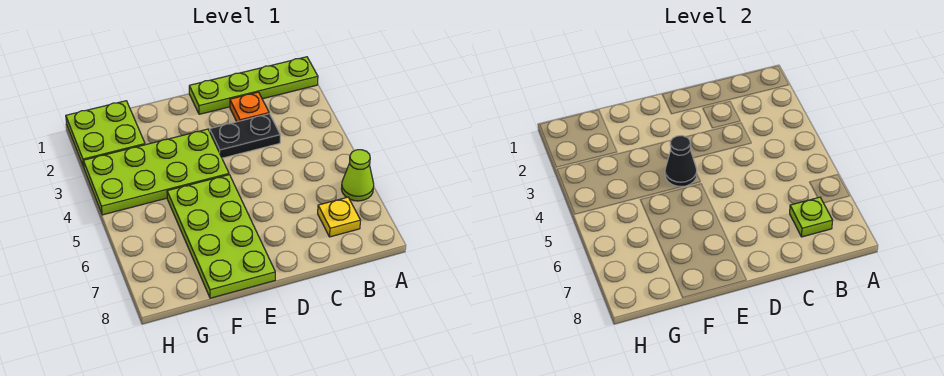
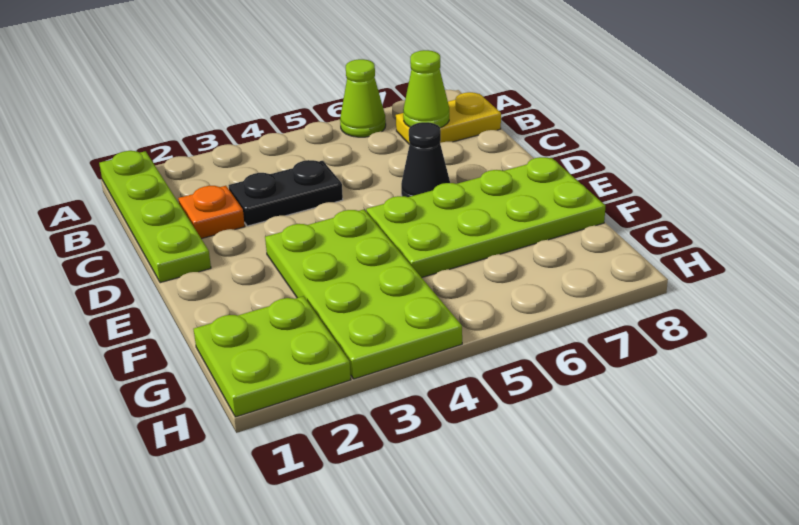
yellow 1x1 plate [318,197,361,237] -> yellow 1x2 plate [396,92,501,144]
lime 1x1 plate [790,197,833,237] -> lime 1x1 cone [403,50,449,128]
black 1x2 plate [210,114,280,158] -> black 1x2 plate turned to [229,160,343,226]
black 1x1 cone [665,136,697,187] -> black 1x1 cone moved to [401,122,450,197]

